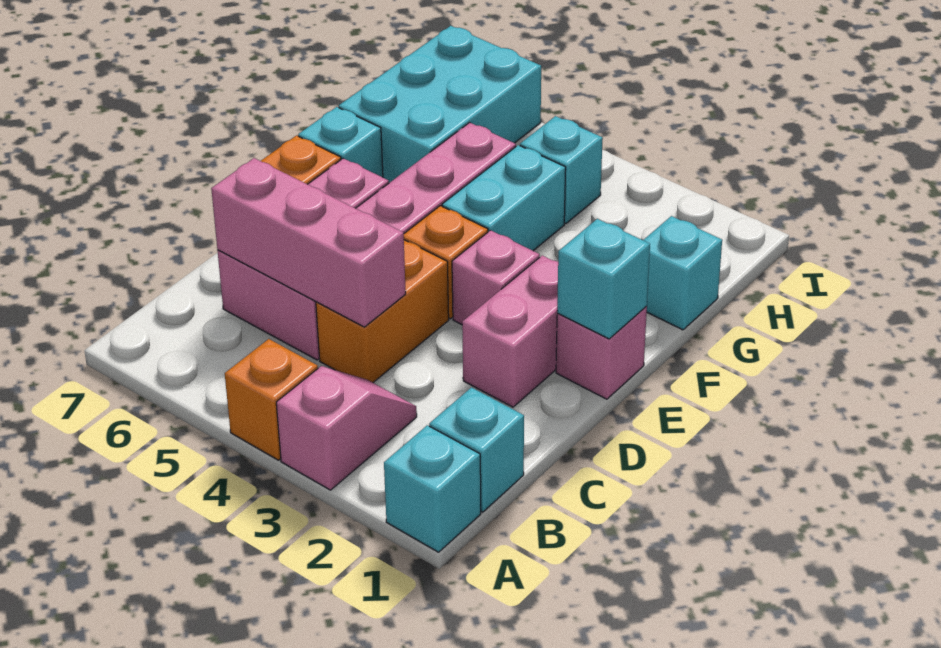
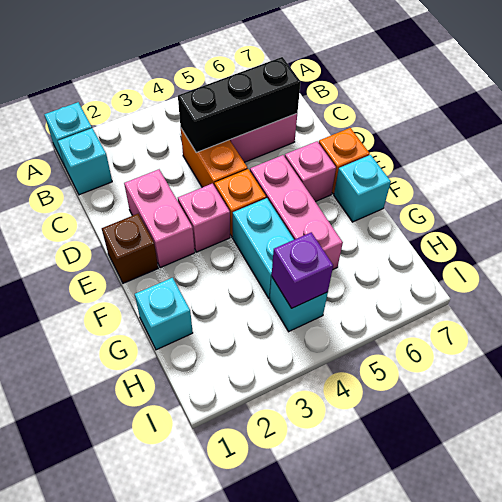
pink 1x2 slope [276,366,417,490] -> none
orange 1x1 brick [225,339,318,460] -> none
pink 1x3 brick [211,158,406,327] -> black 1x3 brick [178,57,301,153]
pink 1x1 brick [556,306,647,399] -> brown 1x1 brick [102,214,158,283]
cyan 1x1 brick [557,219,650,339] -> none
cyan 2x3 brick [339,26,541,183] -> none
none -> purple 1x1 brick [272,232,333,308]

